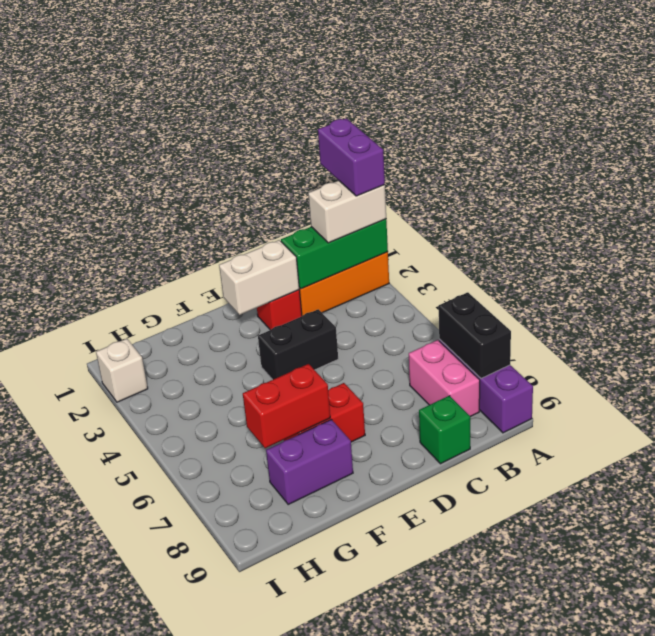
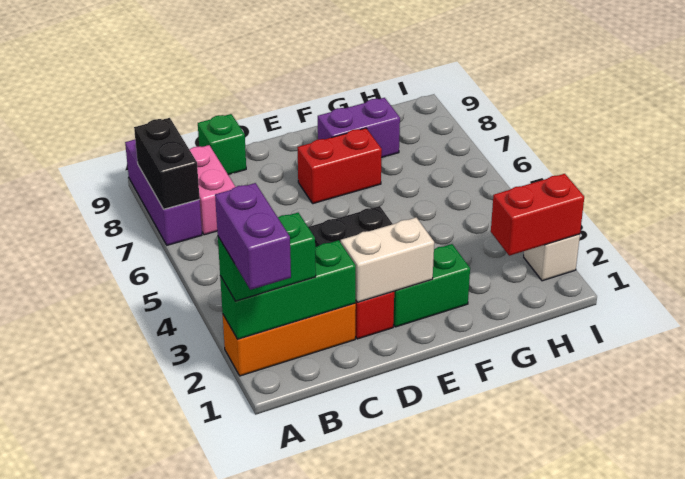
white 1x2 brick [308,181,386,243] -> green 1x2 brick [218,213,316,301]
none -> green 1x2 brick [393,244,470,327]
red 1x2 brick [243,364,330,448] -> red 1x2 brick moved to [491,174,584,256]

